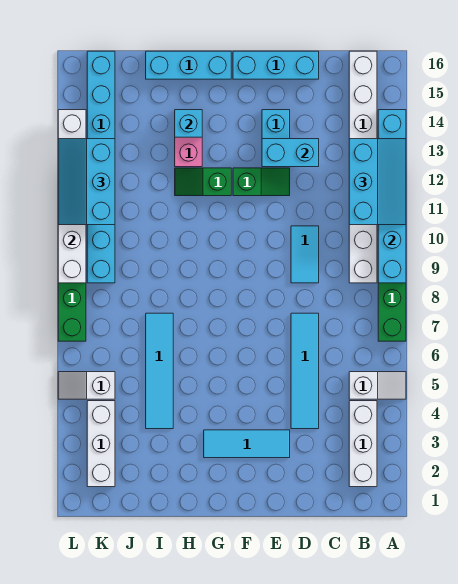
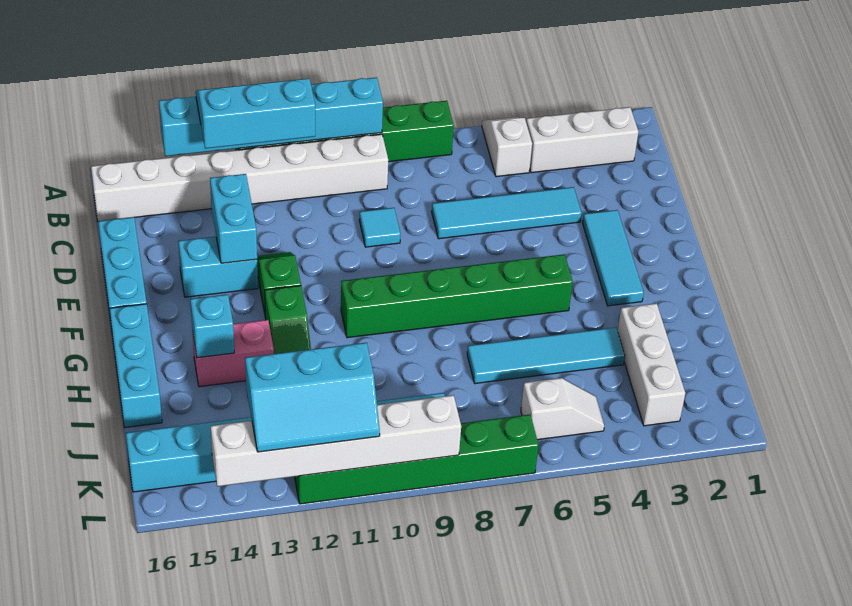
cyan 1x2 tile [291,226,319,283] -> cyan 1x1 tile [359,208,400,247]
none -> green 1x6 brick [341,254,573,338]
white 1x3 brick [87,401,115,487] -> white 1x3 brick turned to [618,303,685,426]
white 1x2 slope [58,372,115,399] -> white 1x2 slope turned to [521,378,604,440]

